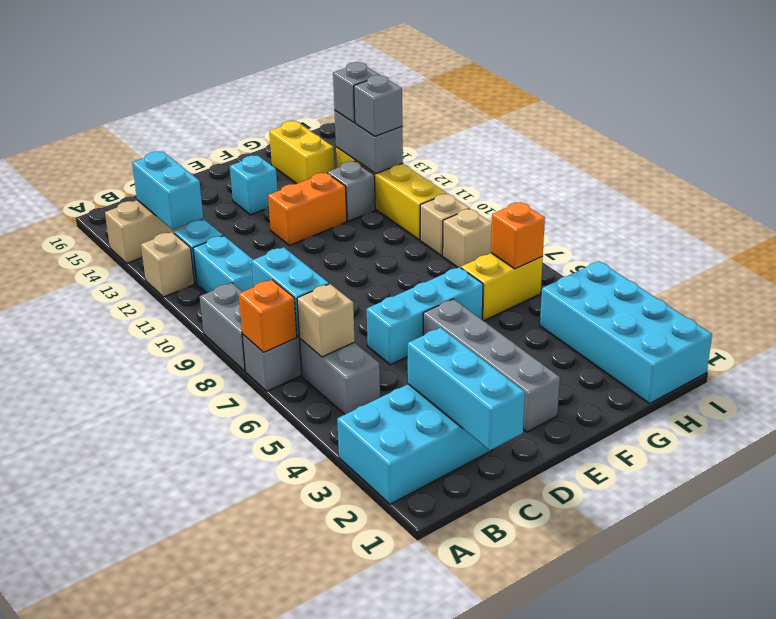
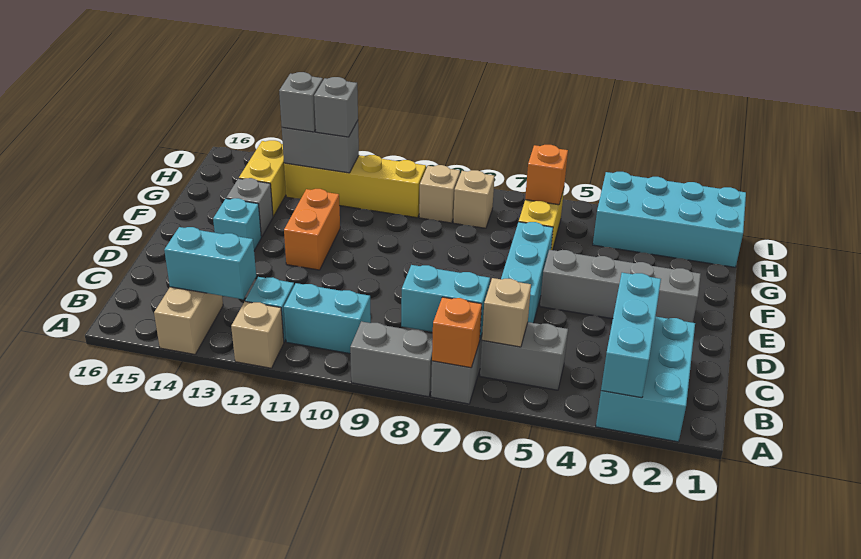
cyan 1x3 brick [408,328,525,450] -> cyan 1x3 brick turned to [601,273,661,398]
grey 1x1 brick [327,161,375,221] -> grey 1x1 brick moved to [226,178,273,237]
yellow 1x2 brick [269,121,335,184] -> yellow 1x2 brick turned to [239,140,286,217]

